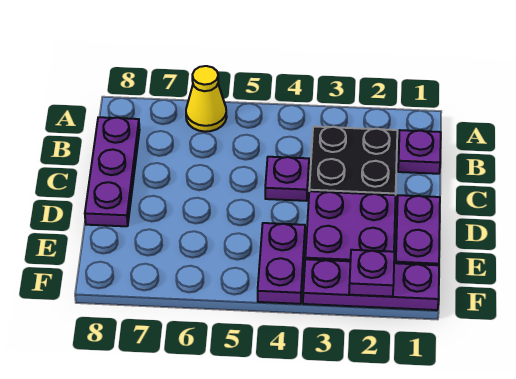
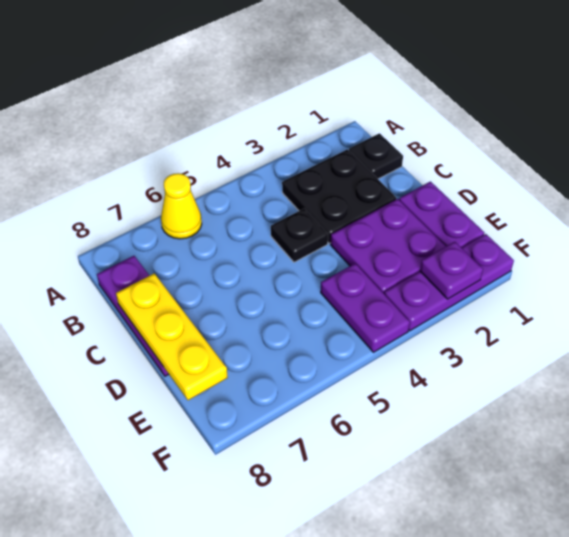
purple 1x1 plate [398,130,441,174] -> black 1x1 plate [349,133,403,179]
purple 1x1 plate [265,157,309,201] -> black 1x1 plate [271,208,328,262]
none -> yellow 1x3 plate [116,273,228,400]

